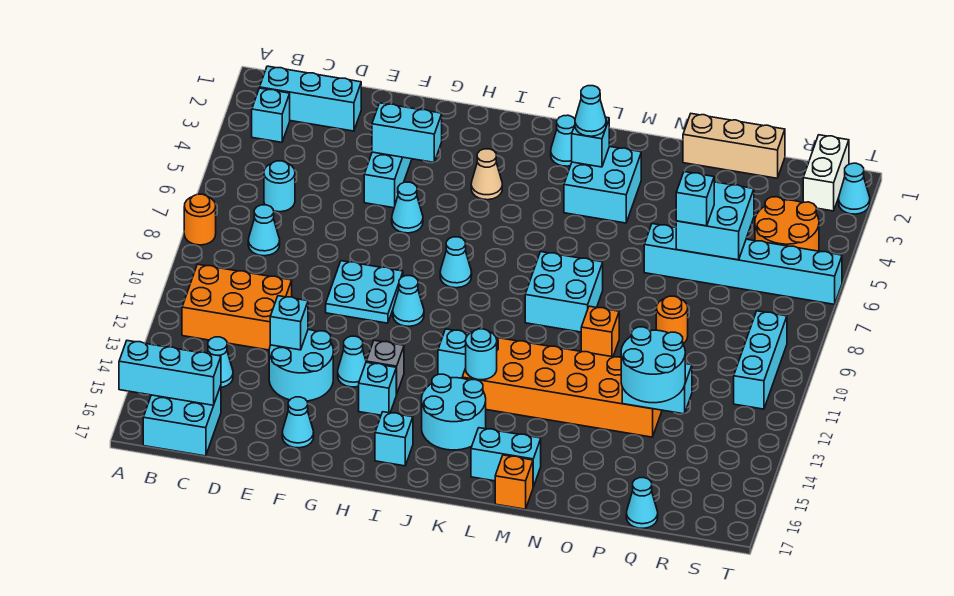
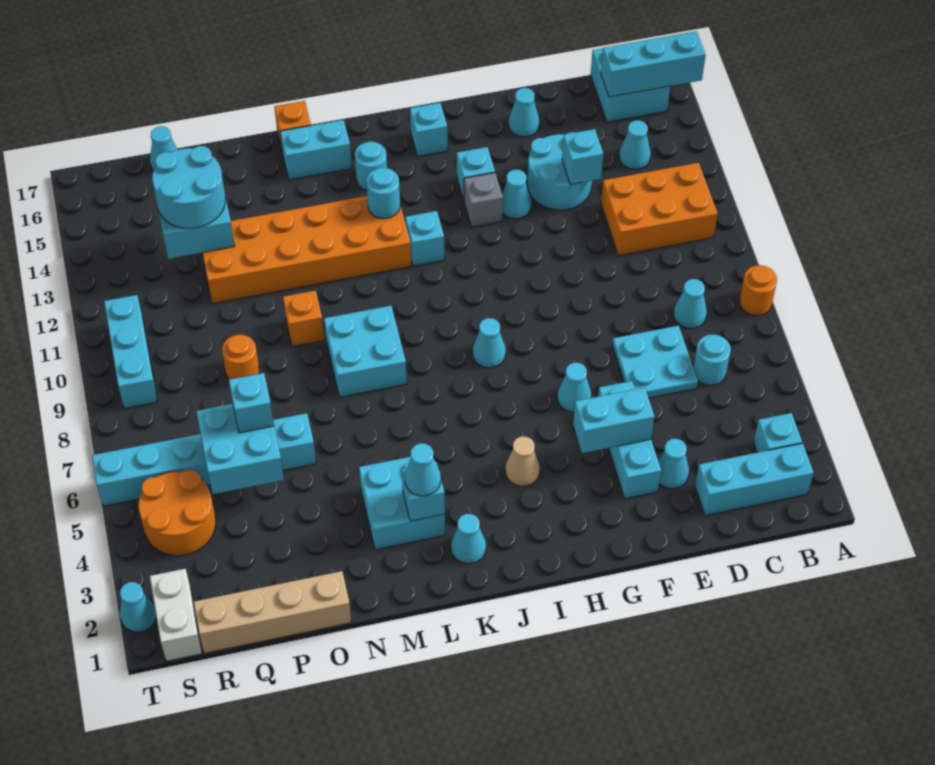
cyan 2x2 plate [326,261,403,323] -> cyan 2x2 plate moved to [612,326,698,398]
cyan 1x1 cone [393,276,424,326] -> cyan 1x1 cone moved to [658,439,689,489]
cyan 2x2 round brick [422,374,486,450] -> cyan 1x1 round brick [355,142,387,190]
tan 1x3 brick [683,114,785,178] -> tan 1x4 brick [194,571,352,653]

